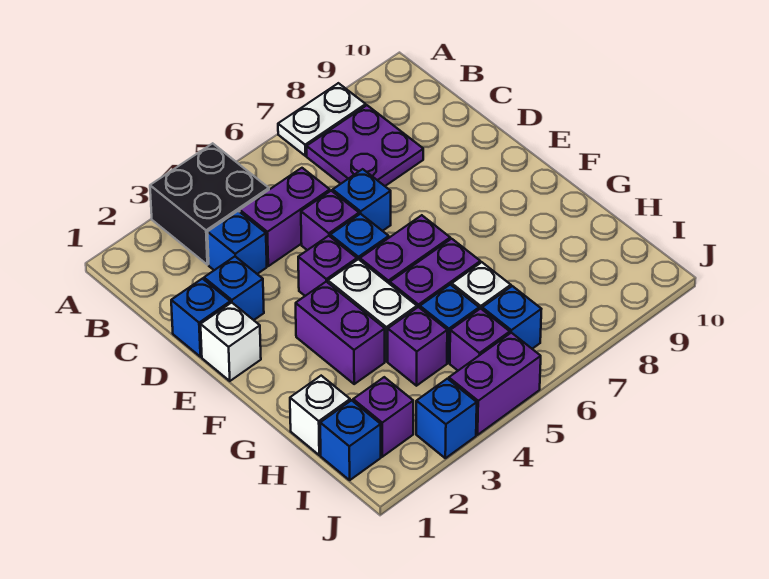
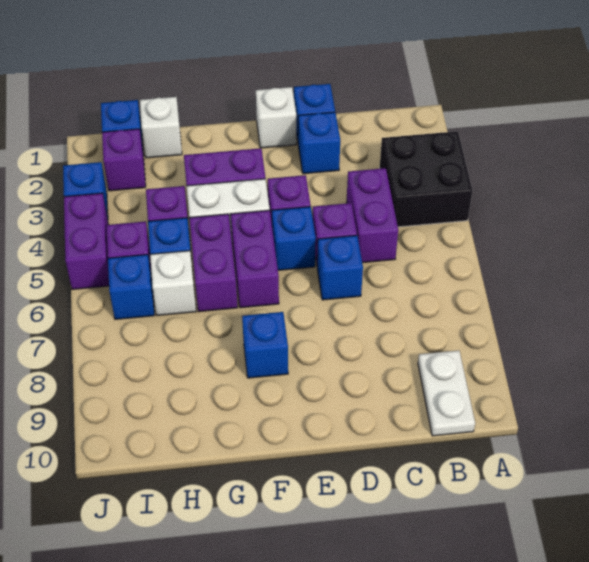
white 1x2 plate [278,83,366,156] -> white 1x2 plate moved to [418,350,475,436]
purple 2x2 plate [307,105,423,186] -> none
blue 1x1 brick [208,211,267,274] -> blue 1x1 brick moved to [242,312,288,378]

